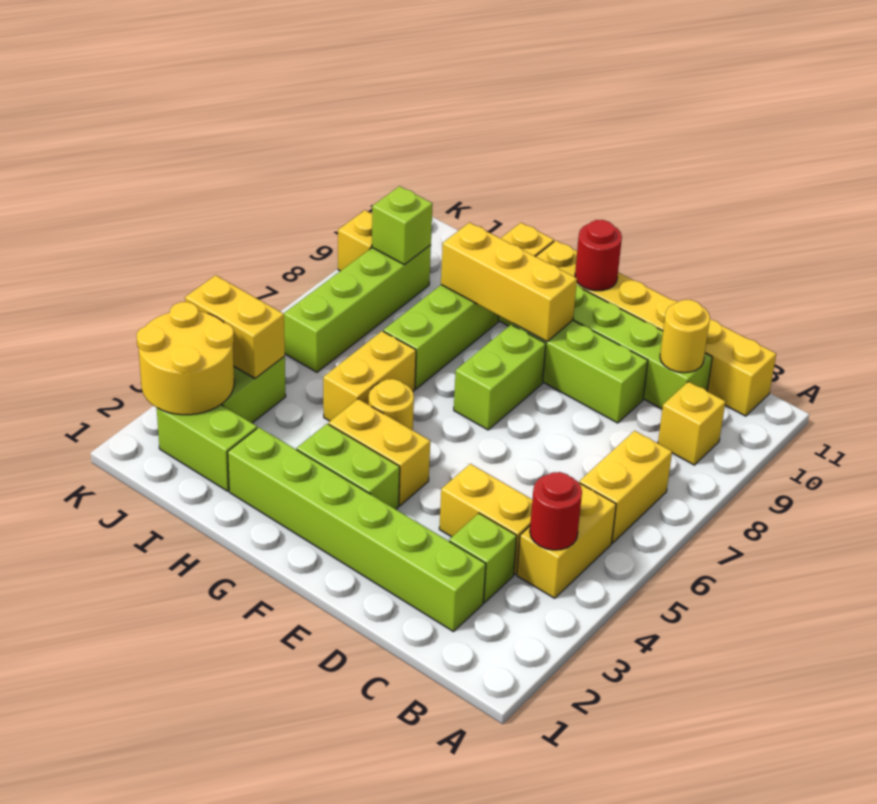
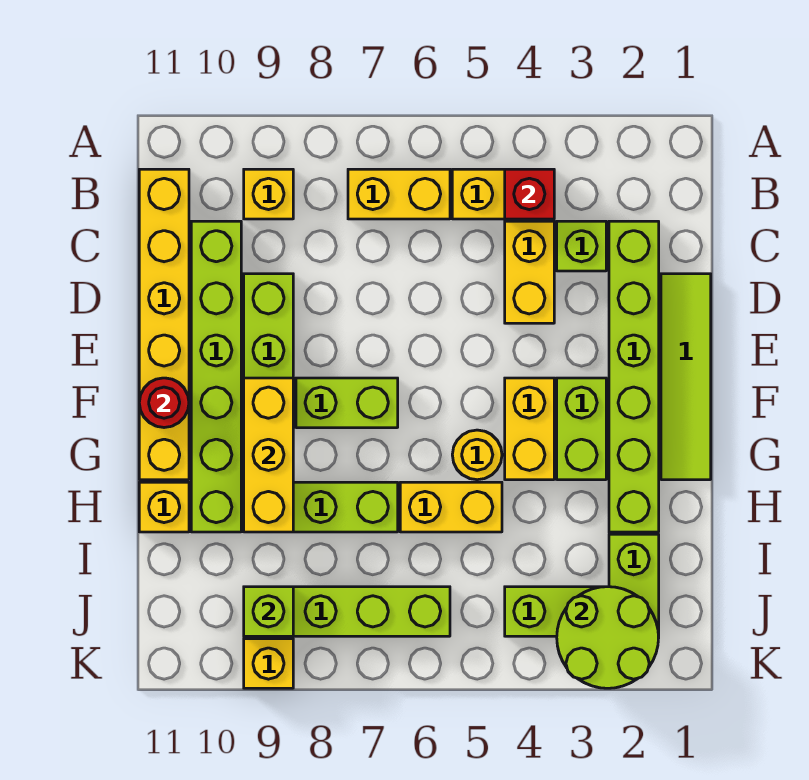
red 1x1 round brick [530,472,582,550] -> red 1x1 brick [505,169,554,219]
yellow 1x1 round brick [660,300,710,373] -> none
none -> lime 1x4 tile [661,274,711,480]
yellow 2x2 round brick [137,302,234,415] -> lime 2x2 round brick [557,587,659,688]
yellow 1x2 brick [185,275,285,378] -> none

